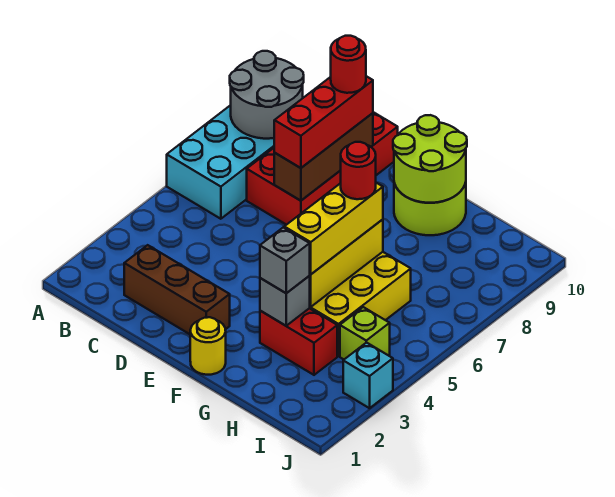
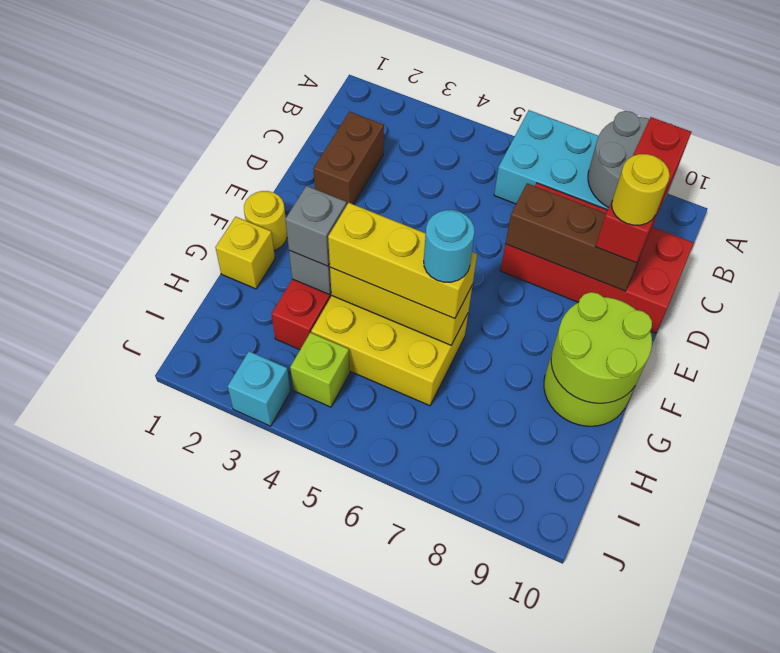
brown 1x3 brick [124,245,230,334] -> brown 1x2 brick [313,112,384,204]
red 1x3 brick [274,76,373,168] -> red 1x3 brick turned to [595,117,691,263]
red 1x1 round brick [331,36,366,93] -> yellow 1x1 round brick [612,154,670,225]
none -> yellow 1x1 brick [215,217,275,289]
red 1x1 round brick [340,142,376,199] -> cyan 1x1 round brick [424,210,475,282]

